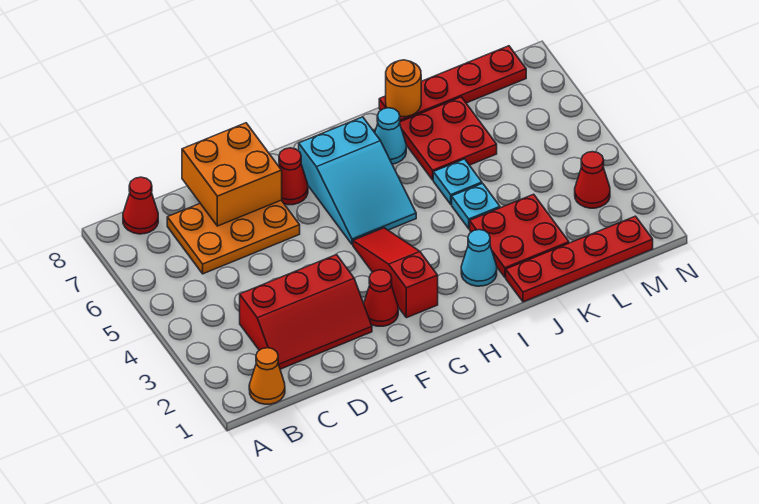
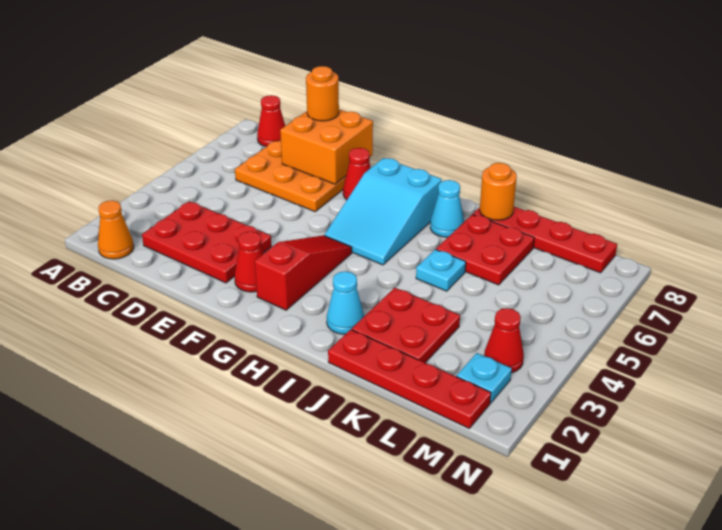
red 2x3 slope [240,255,372,369] -> red 2x3 plate [142,201,271,283]
none -> orange 1x1 round brick [306,66,339,121]
cyan 1x1 plate [452,183,500,229] -> cyan 1x1 plate moved to [456,353,512,403]

